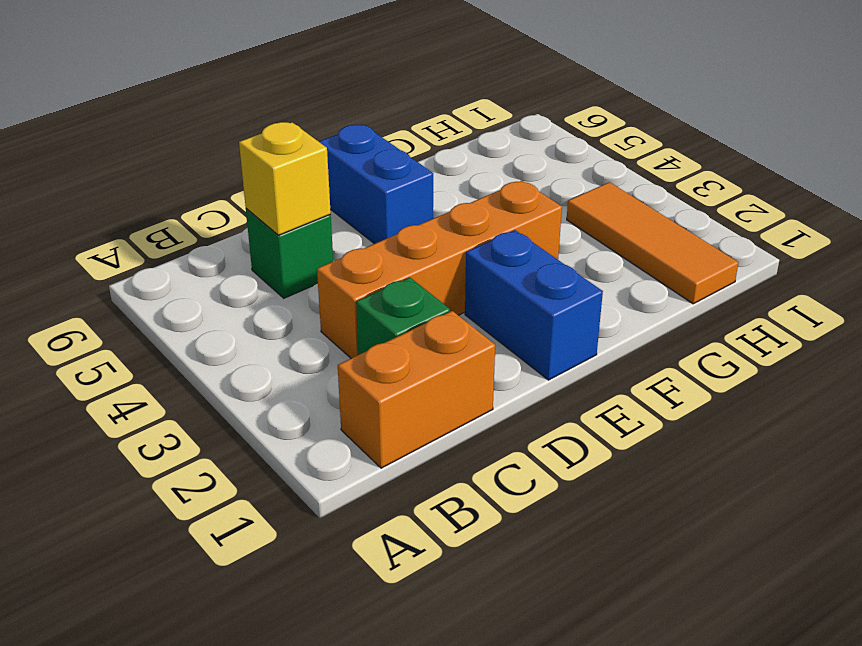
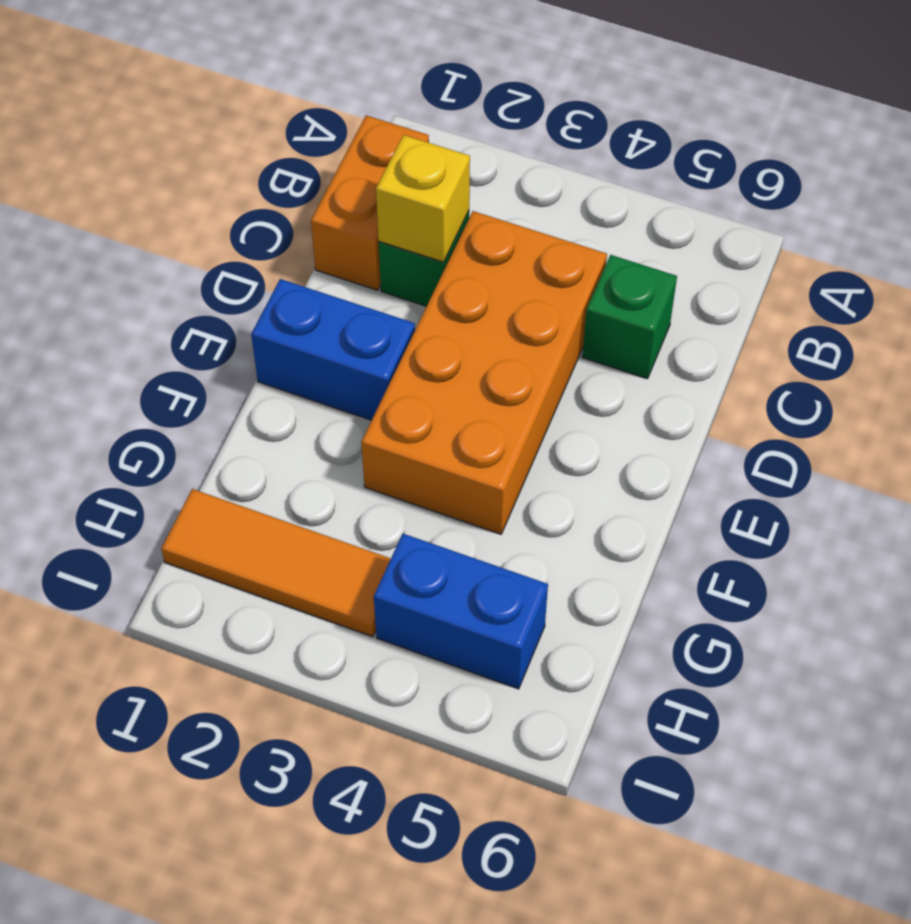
orange 1x4 brick [317,181,562,358] -> orange 2x4 brick [361,211,607,534]
yellow 1x1 brick [239,122,331,235] -> yellow 1x1 brick moved to [376,135,470,262]
blue 1x2 brick [319,125,433,244] -> blue 1x2 brick moved to [374,534,548,689]

